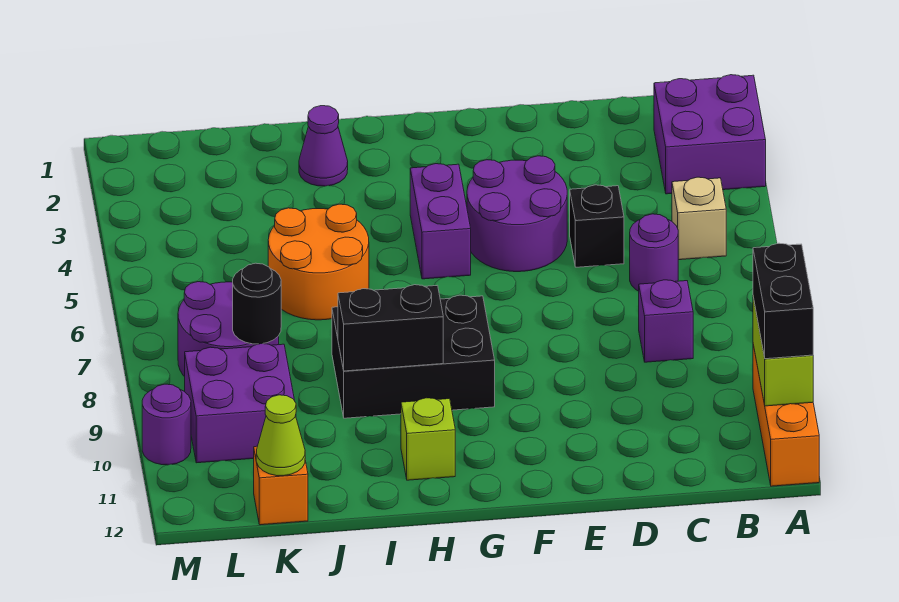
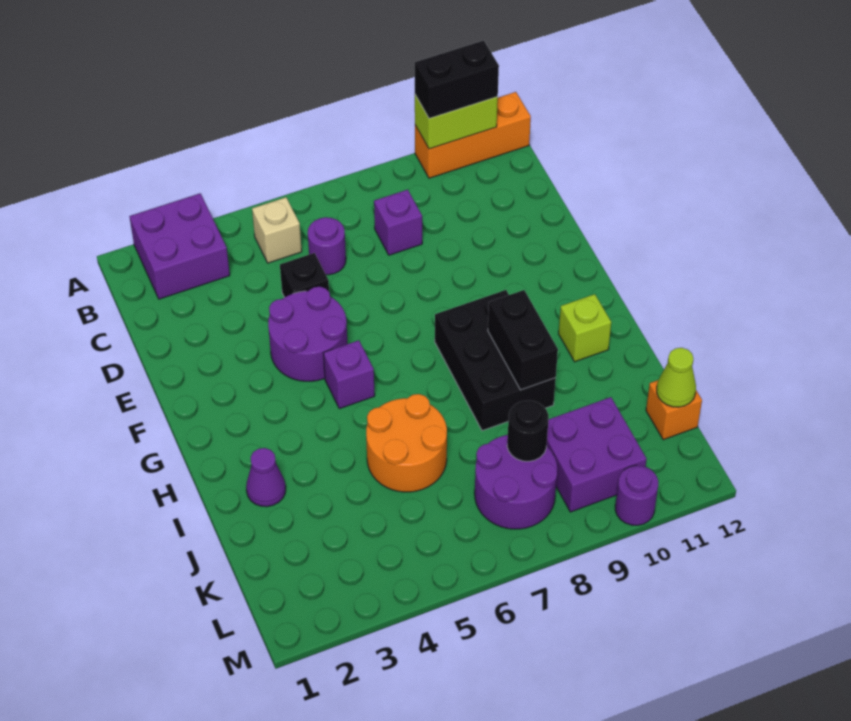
purple 1x2 brick [410,164,471,279] -> purple 1x1 brick [323,340,375,409]

